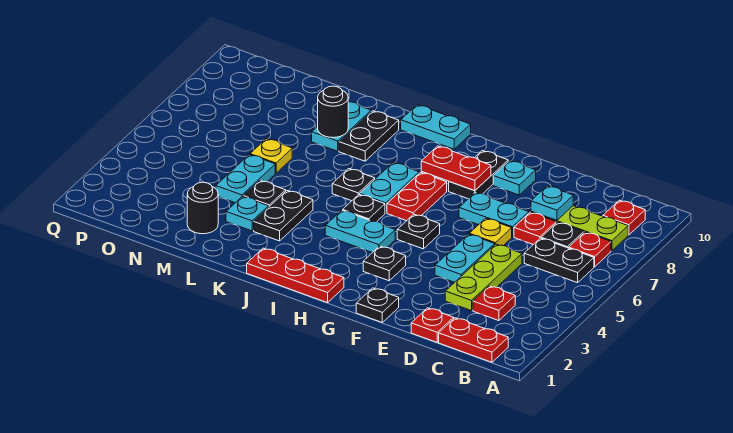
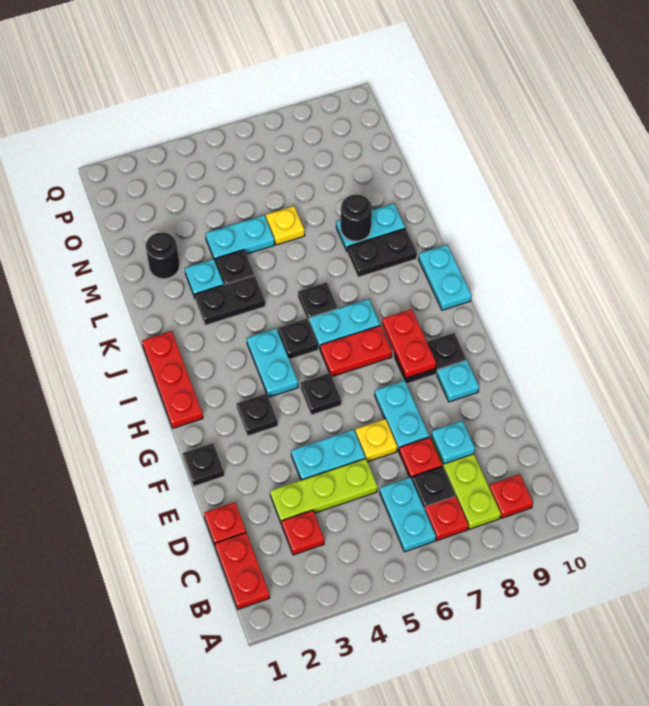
black 1x2 plate [524,238,594,283] -> cyan 1x2 plate [380,477,436,552]

